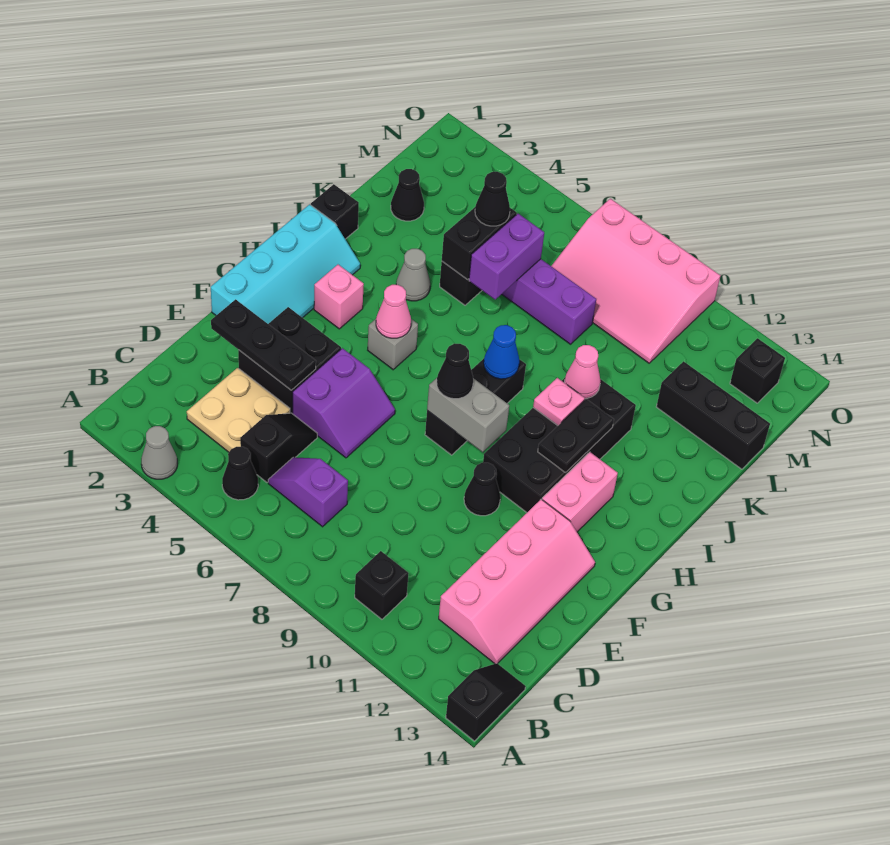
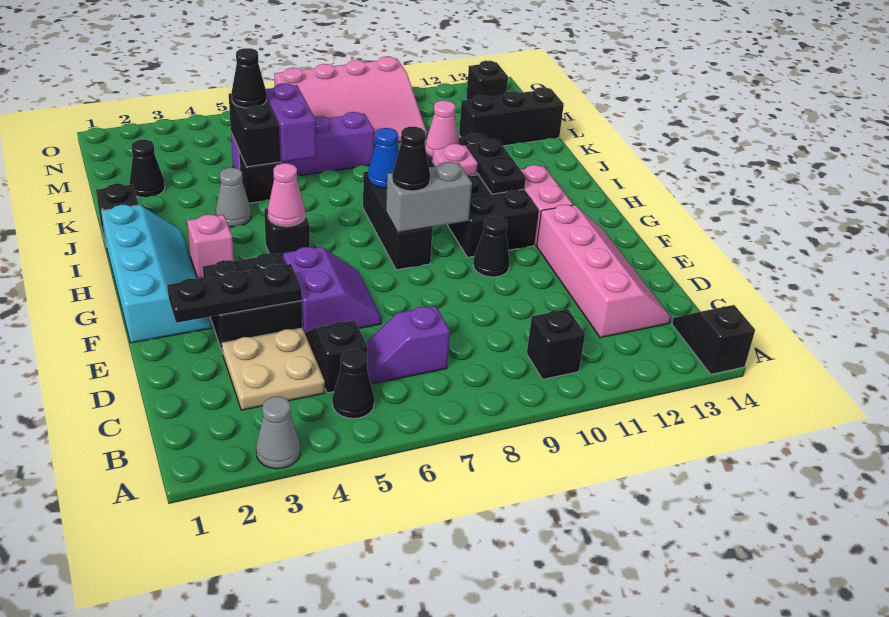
grey 1x1 brick [368,319,418,370] -> black 1x1 brick [264,208,310,256]

